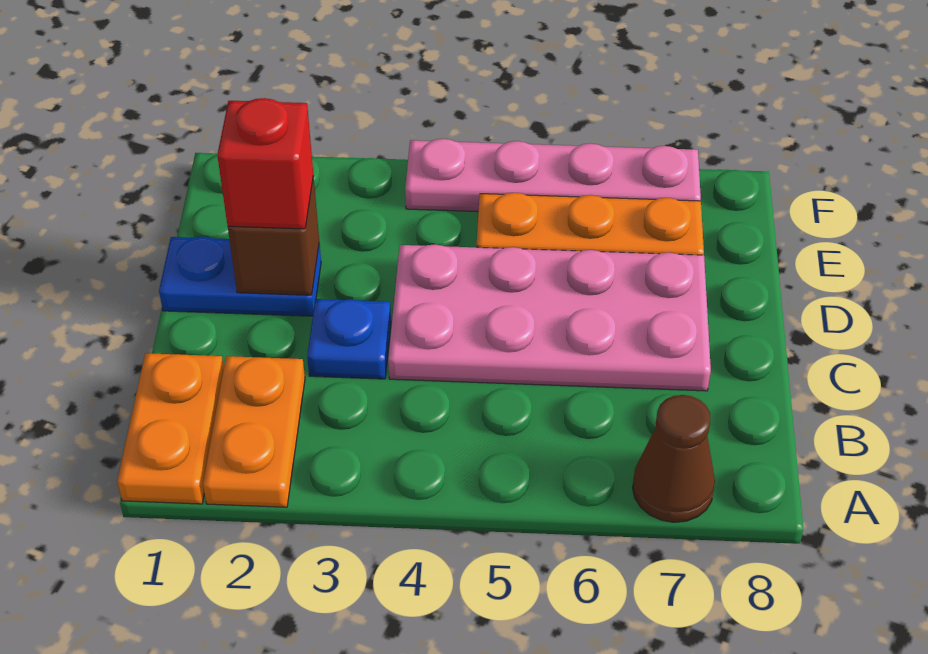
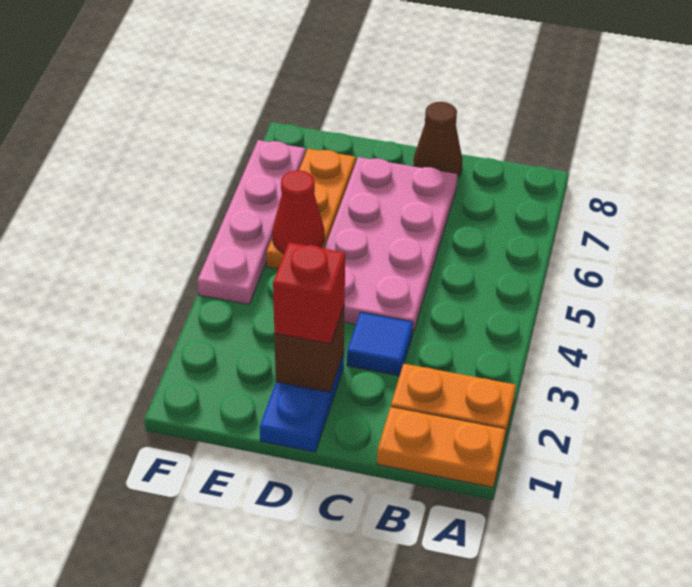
brown 1x1 cone [633,395,715,522] -> brown 1x1 cone moved to [413,102,462,177]
blue 1x1 plate [307,299,391,379] -> blue 1x1 tile [347,312,413,376]
none -> red 1x1 cone [272,170,325,253]

